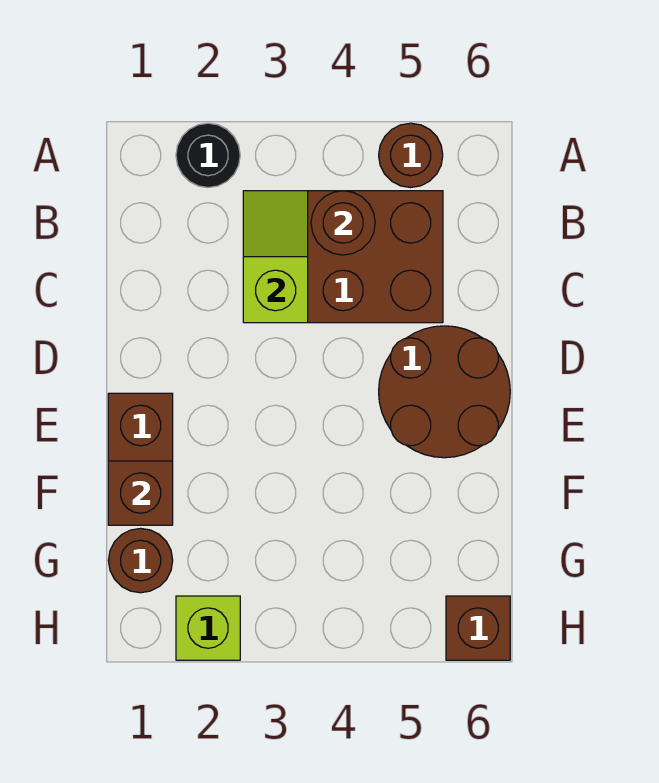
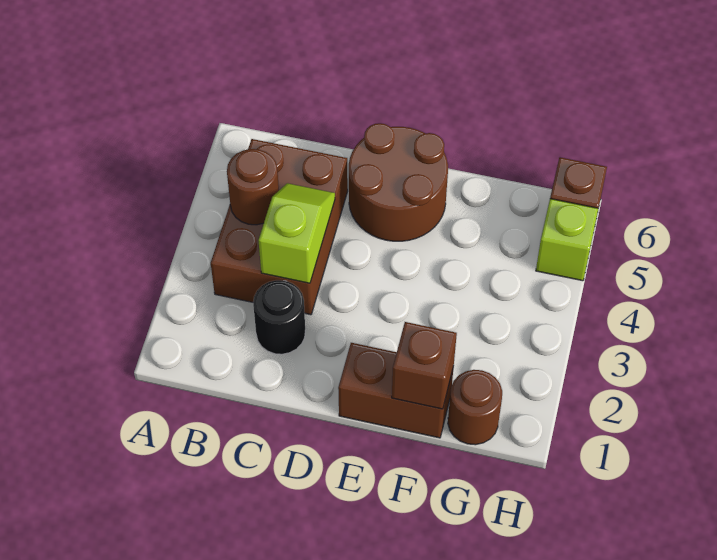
black 1x1 round brick [176,123,240,187] -> black 1x1 round brick moved to [253,280,305,354]
brown 1x1 round brick [379,123,443,188] -> none
lime 1x2 slope [243,191,308,323] -> lime 1x2 slope turned to [258,183,335,283]
lime 1x1 brick [176,596,240,660] -> lime 1x1 brick moved to [536,199,598,281]

